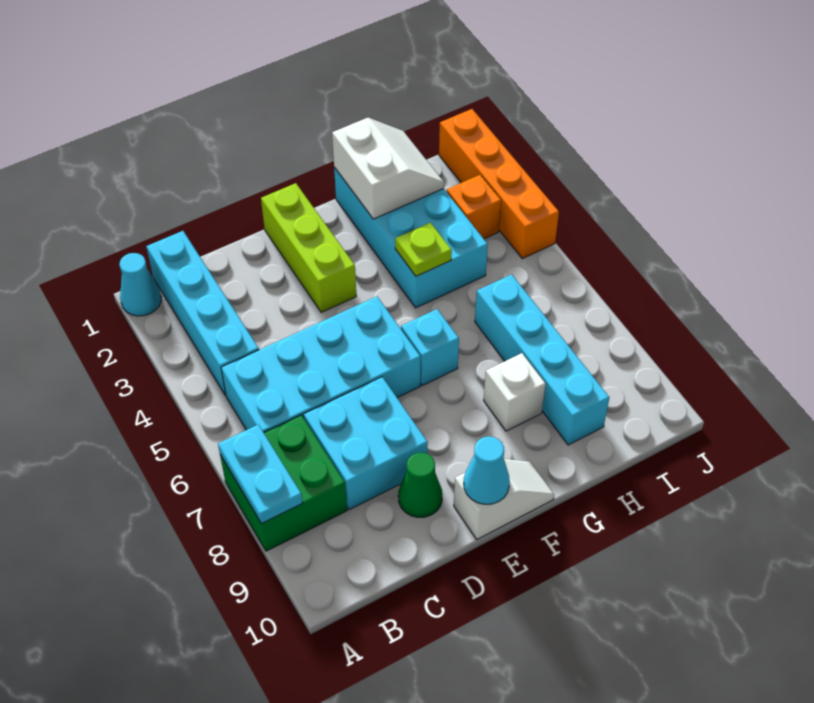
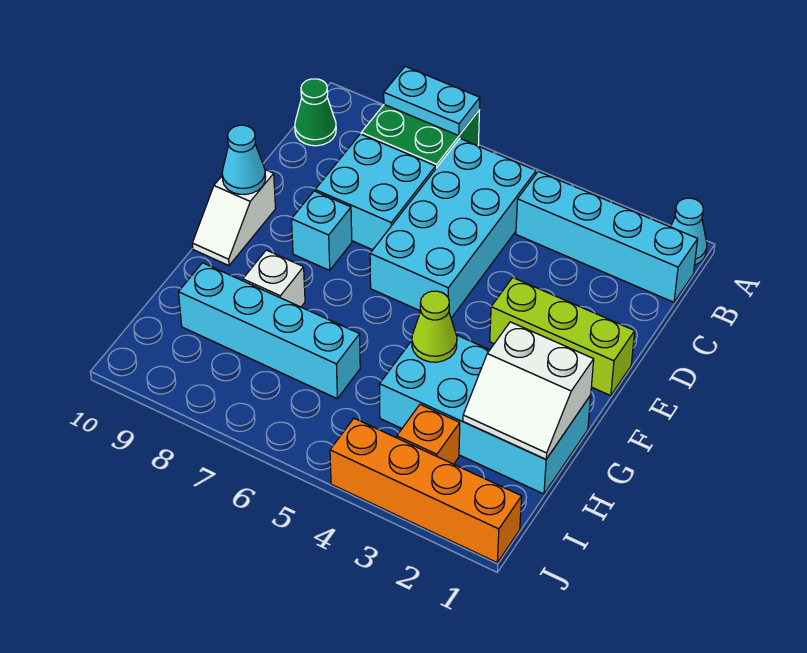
green 1x1 cone [398,452,442,517] -> green 1x1 cone moved to [295,79,336,146]
cyan 1x1 brick [401,309,459,386] -> cyan 1x1 brick moved to [292,191,352,270]
lime 1x1 plate [395,223,452,276] -> lime 1x1 cone [412,291,457,362]

